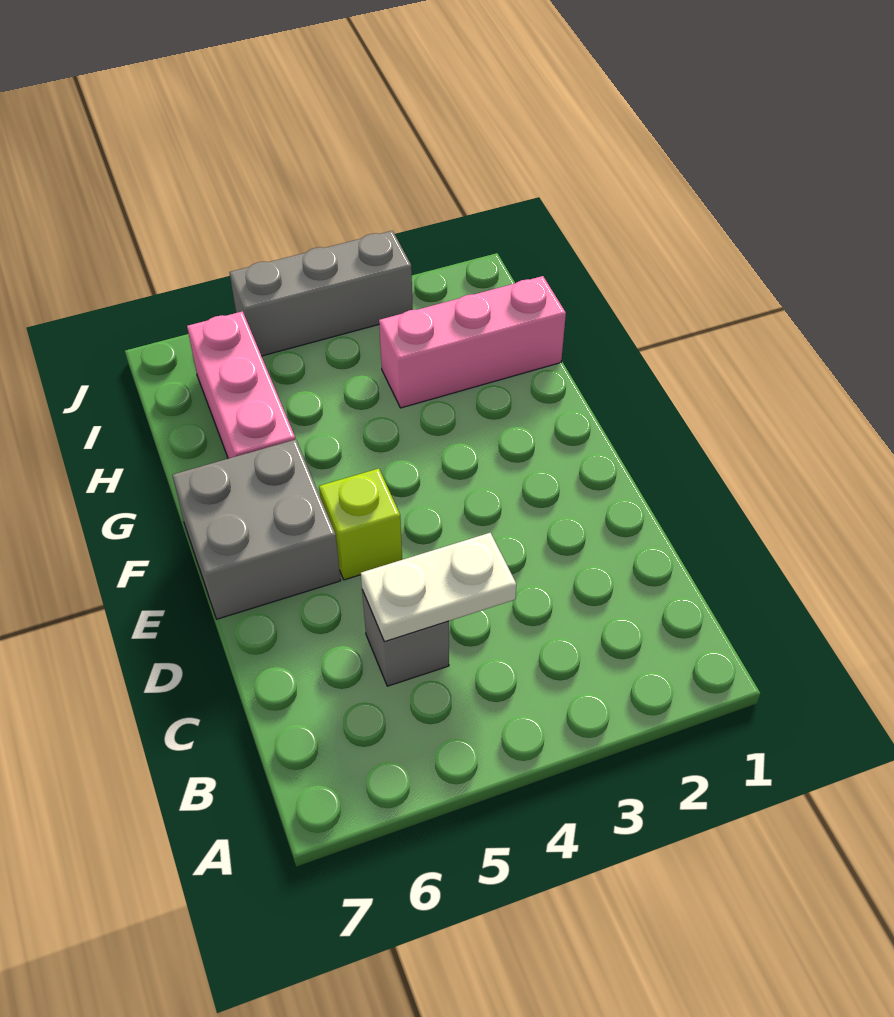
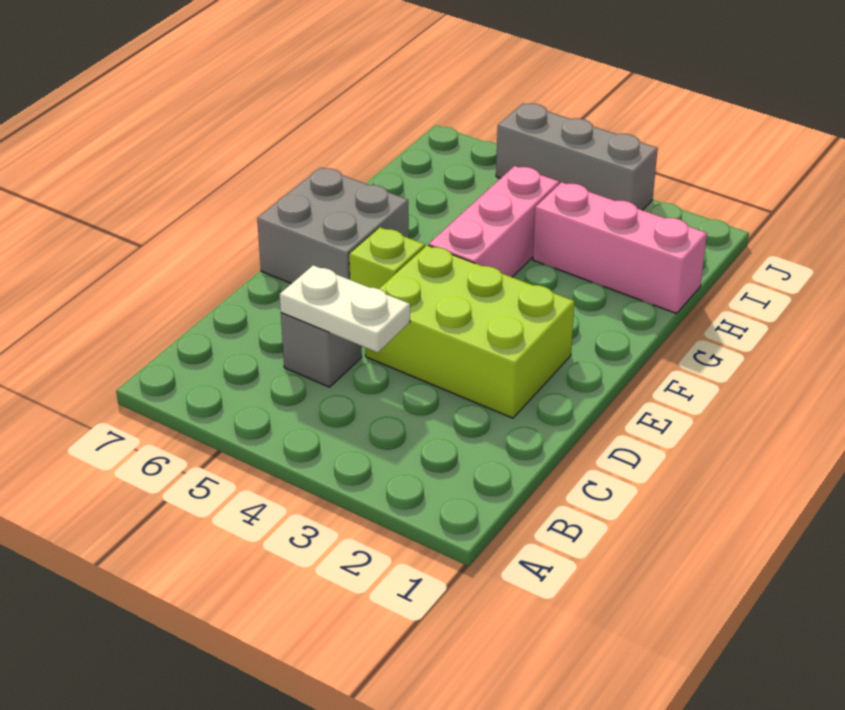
none -> lime 2x3 brick [365,245,575,418]
pink 1x3 brick [187,311,295,459] -> pink 1x3 brick moved to [429,166,559,277]

